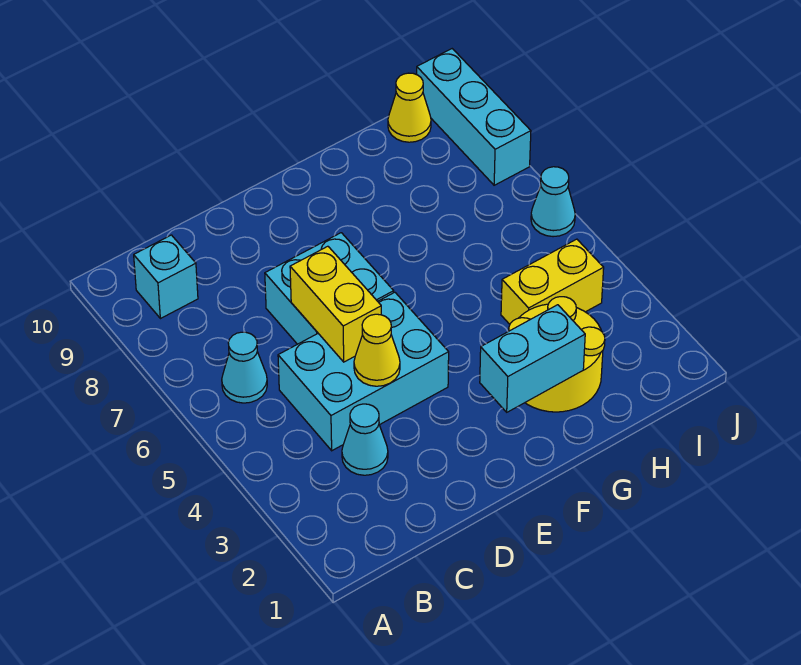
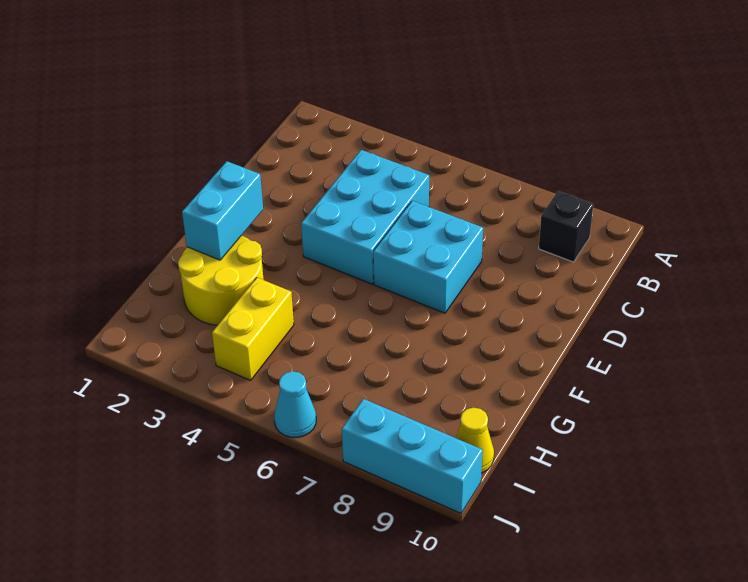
cyan 1x1 cone [222,332,267,403] -> none
cyan 1x1 brick [134,235,198,319] -> black 1x1 brick [539,191,593,262]
cyan 1x1 cone [342,404,388,475] -> none
yellow 1x1 cone [354,314,400,386] -> none
yellow 1x2 brick [290,246,381,362] -> none

